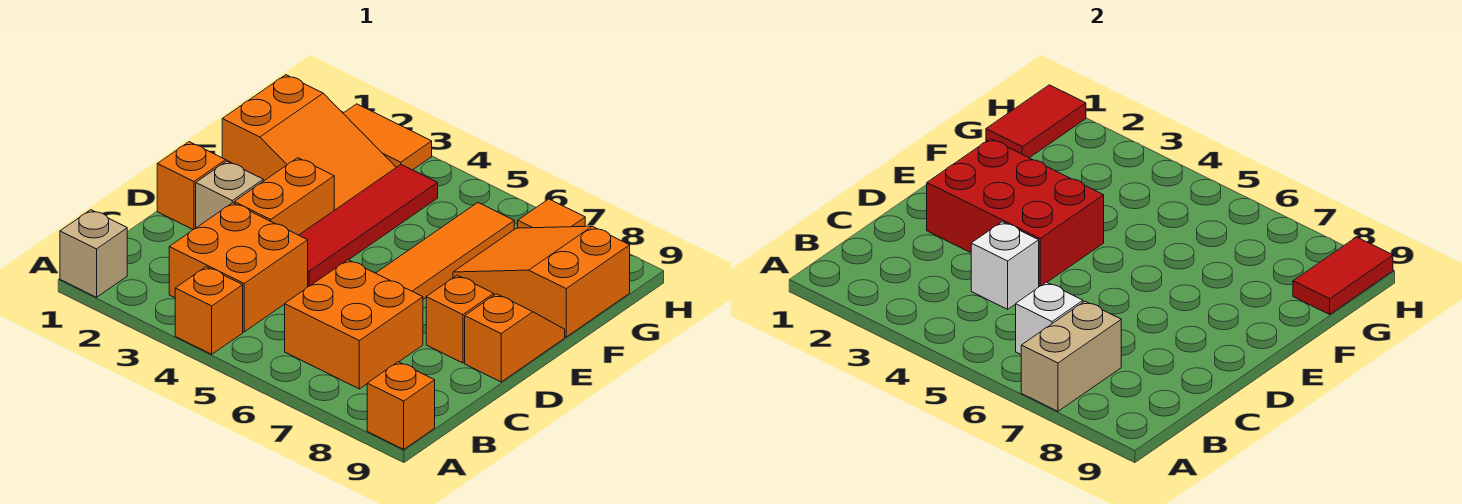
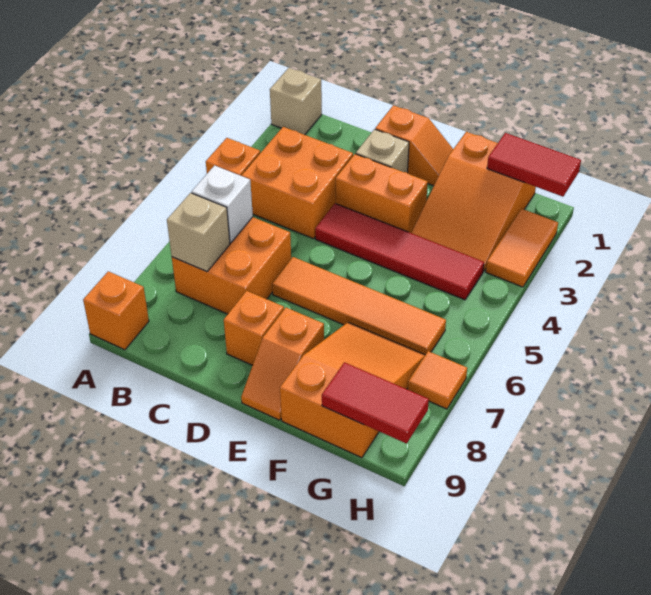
tan 1x2 brick [1021,301,1121,411] -> tan 1x1 brick [167,193,230,272]
white 1x1 brick [971,222,1039,309] -> none
red 2x3 brick [927,139,1104,287] -> none
orange 1x2 slope [465,294,565,382] -> orange 1x2 slope turned to [241,308,324,420]

